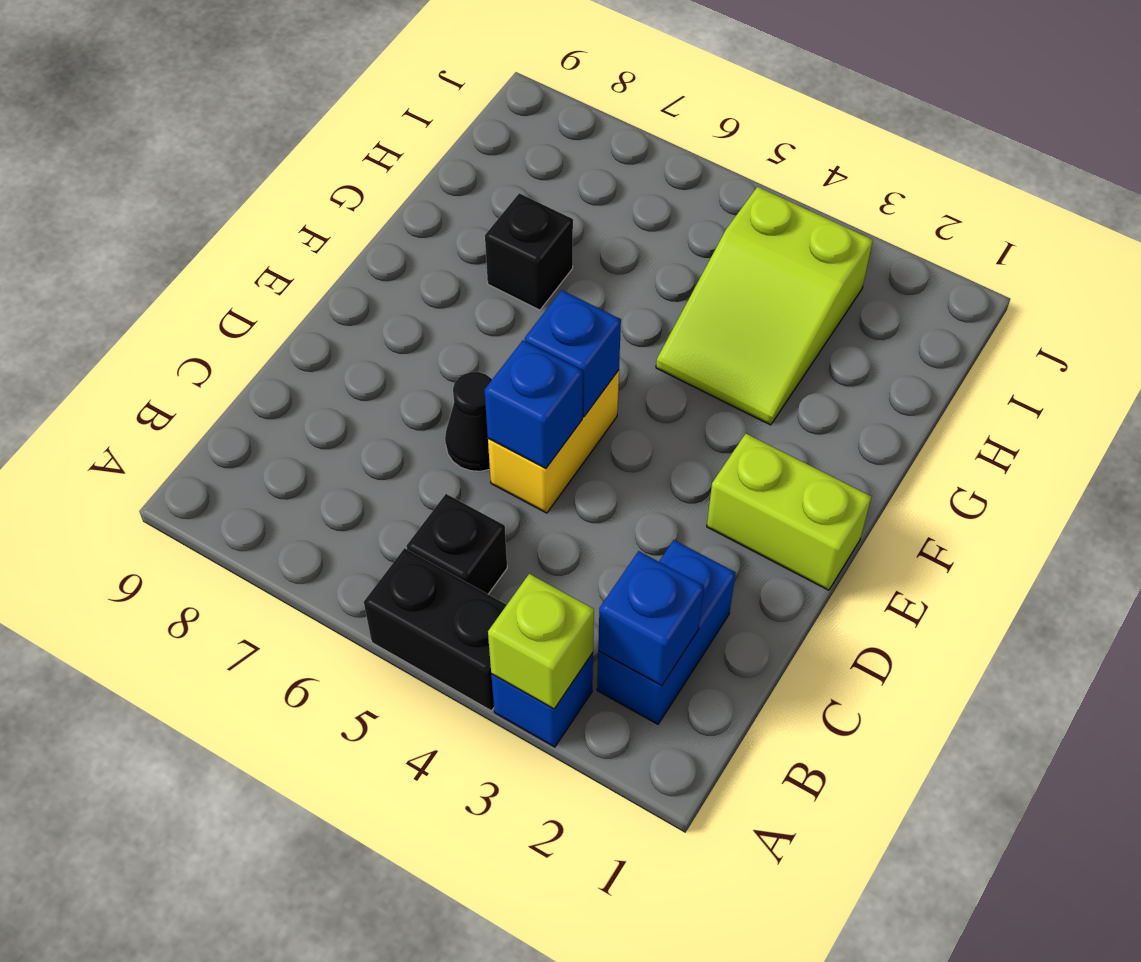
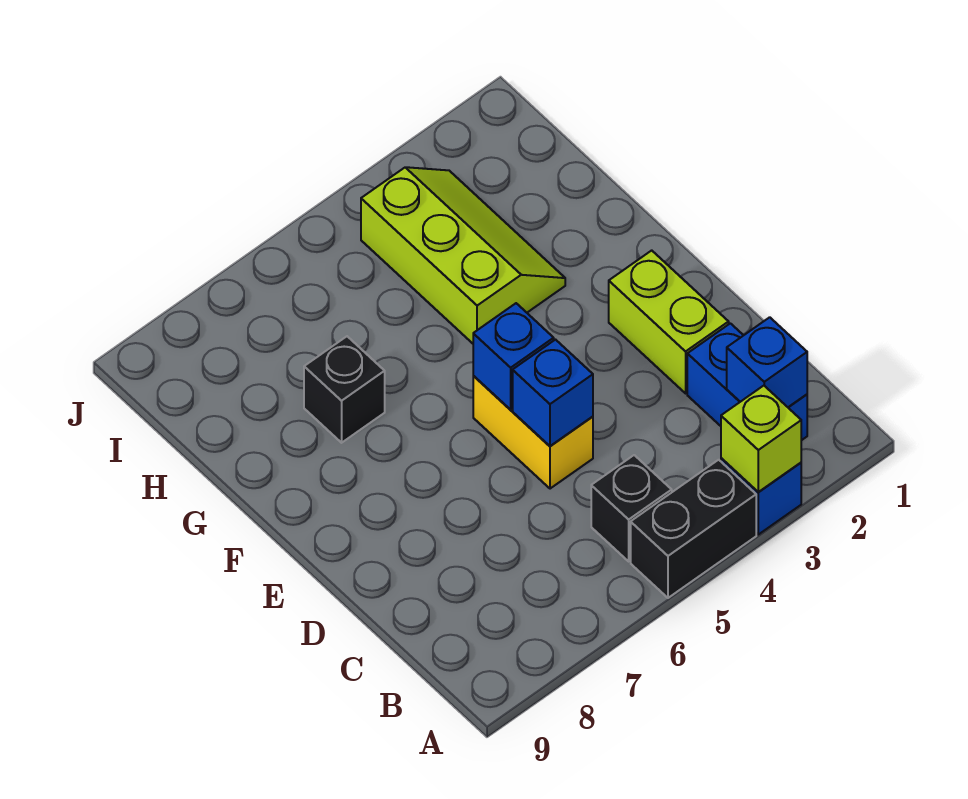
black 1x1 cone [445,372,492,471] -> none
lime 1x2 brick [707,434,871,590] -> lime 1x2 brick turned to [609,250,729,393]
lime 2x3 slope [656,187,873,425] -> lime 2x3 slope turned to [361,167,565,344]

